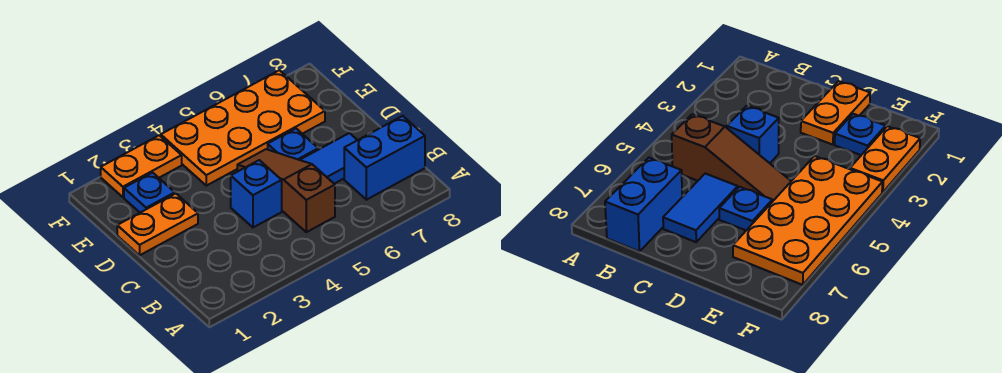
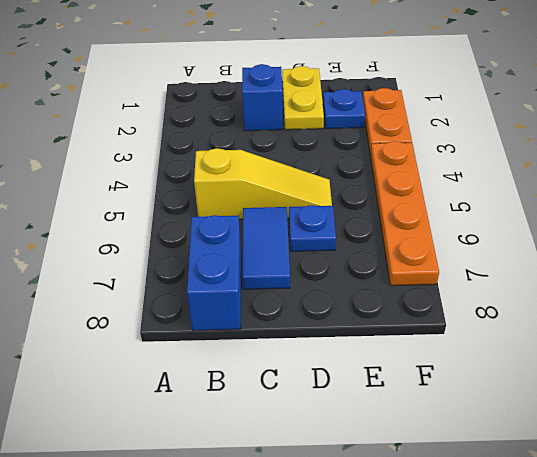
brown 1x3 slope [237,149,335,232] -> yellow 1x3 slope [194,148,332,219]
blue 1x1 brick [231,160,282,227] -> blue 1x1 brick moved to [242,64,283,131]
orange 1x2 plate [117,194,198,255] -> yellow 1x2 plate [282,66,324,130]
orange 2x4 plate [161,70,325,186] -> orange 1x4 plate [370,141,439,286]

